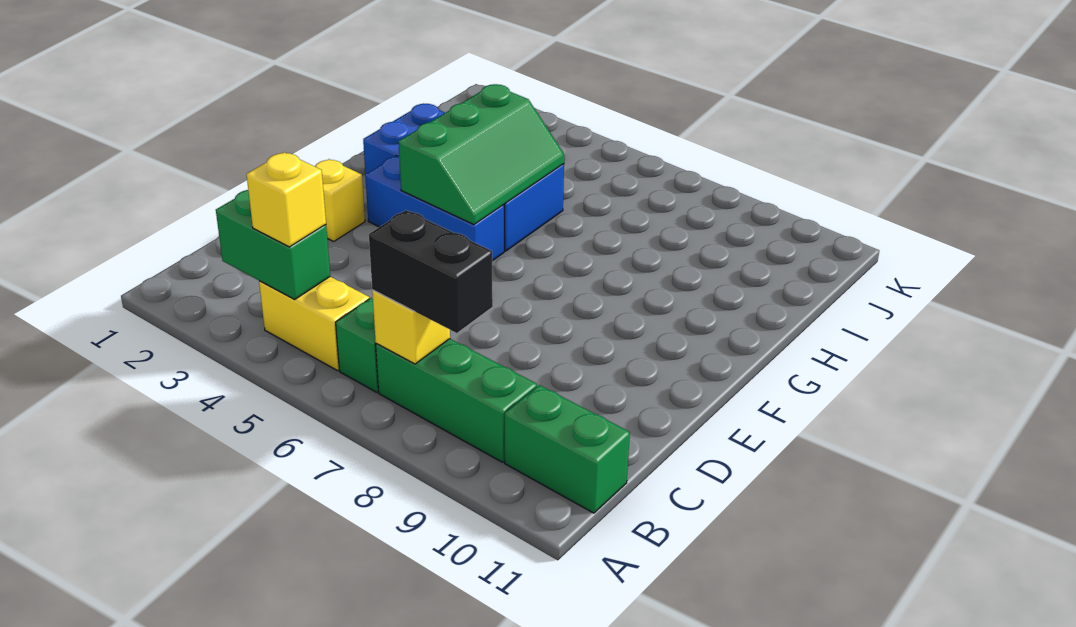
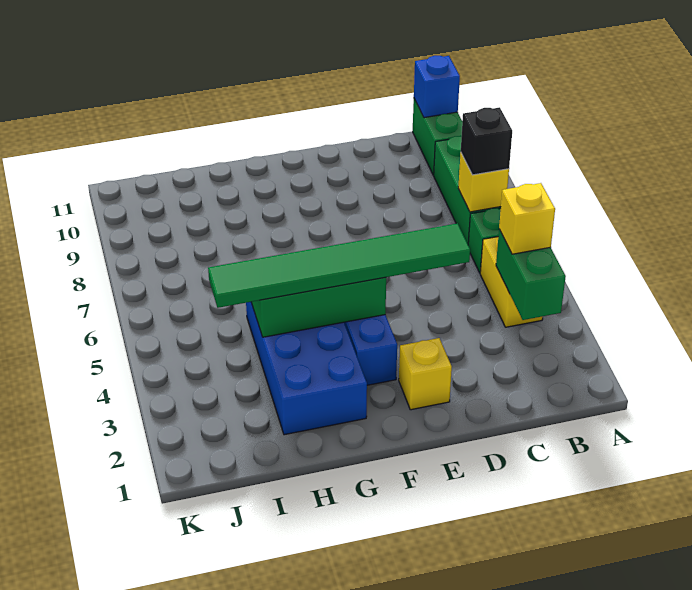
black 1x2 brick [369,210,493,333] -> black 1x1 brick [461,107,512,175]
none -> blue 1x1 brick [414,56,460,118]
none -> green 1x6 tile [208,223,470,308]

